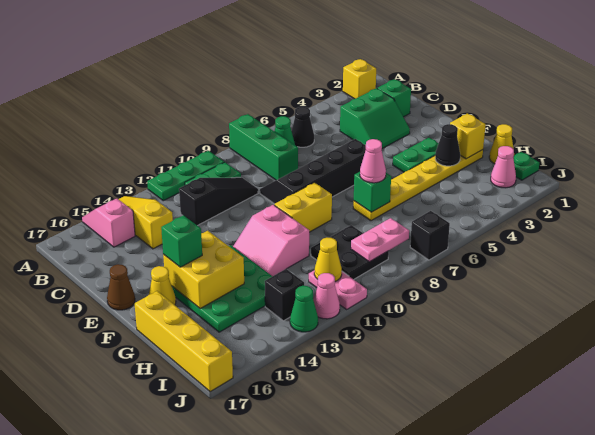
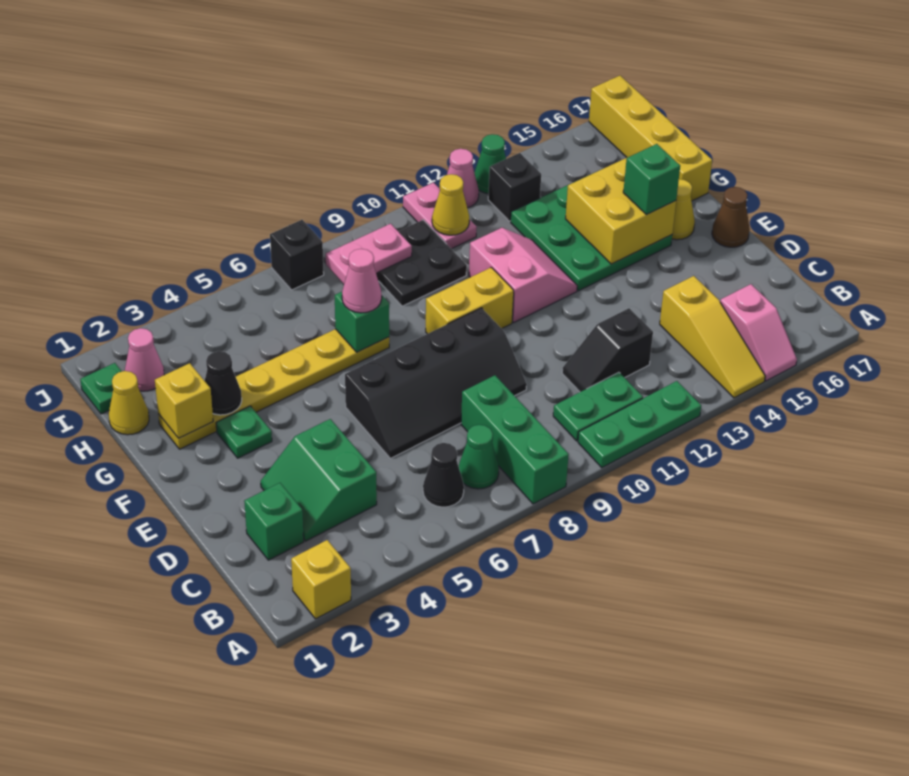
green 2x2 slope [340,88,410,148] -> green 2x2 slope turned to [261,419,377,541]
black 1x3 slope [179,177,258,226] -> black 1x2 slope [562,308,653,392]
green 1x2 plate [393,138,439,172] -> green 1x1 plate [216,406,272,458]

